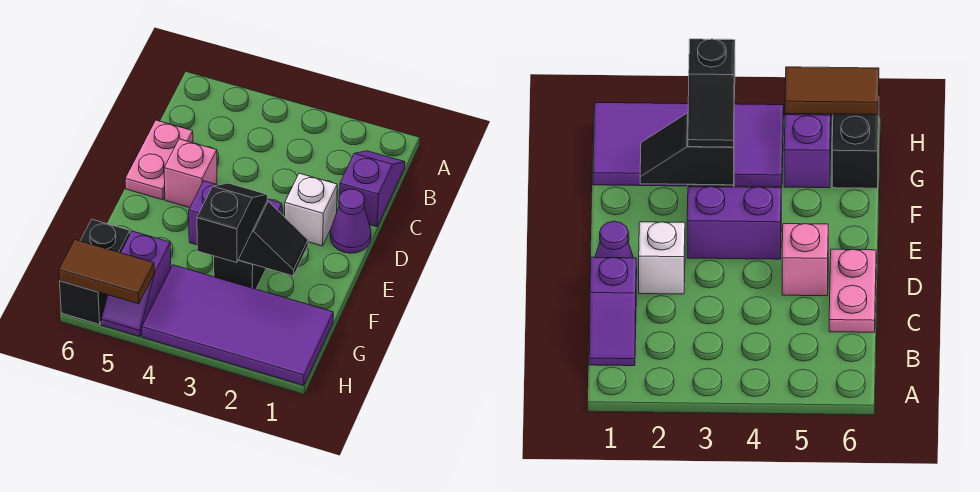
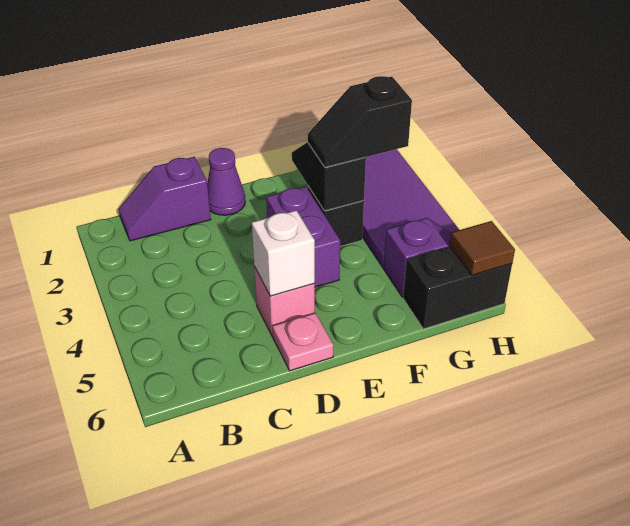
pink 1x2 plate [125,120,193,200] -> pink 1x1 plate [272,313,333,371]
white 1x1 brick [285,173,337,246] -> white 1x1 brick moved to [252,210,315,296]
brown 1x2 tile [59,240,154,304] -> brown 1x1 tile [450,221,515,275]

